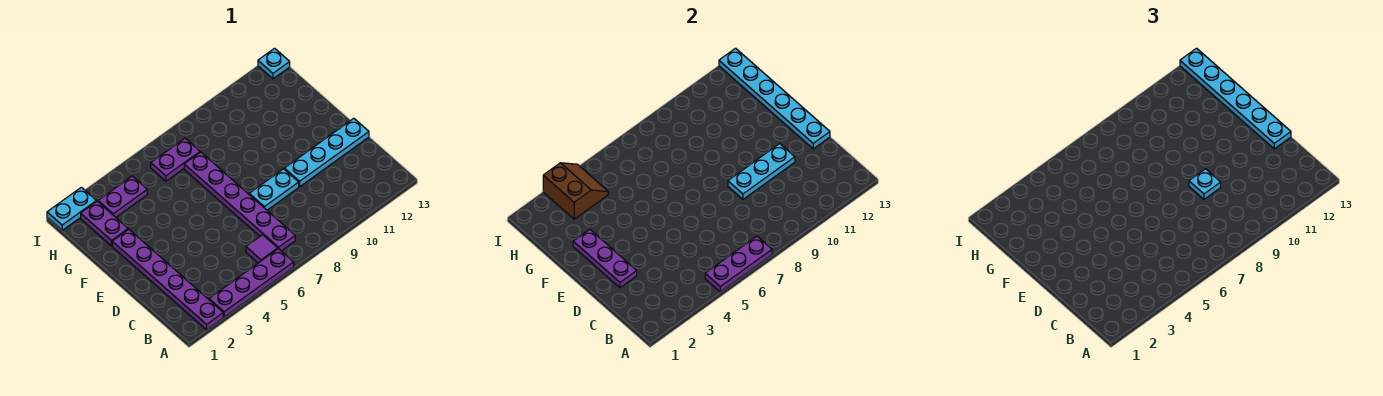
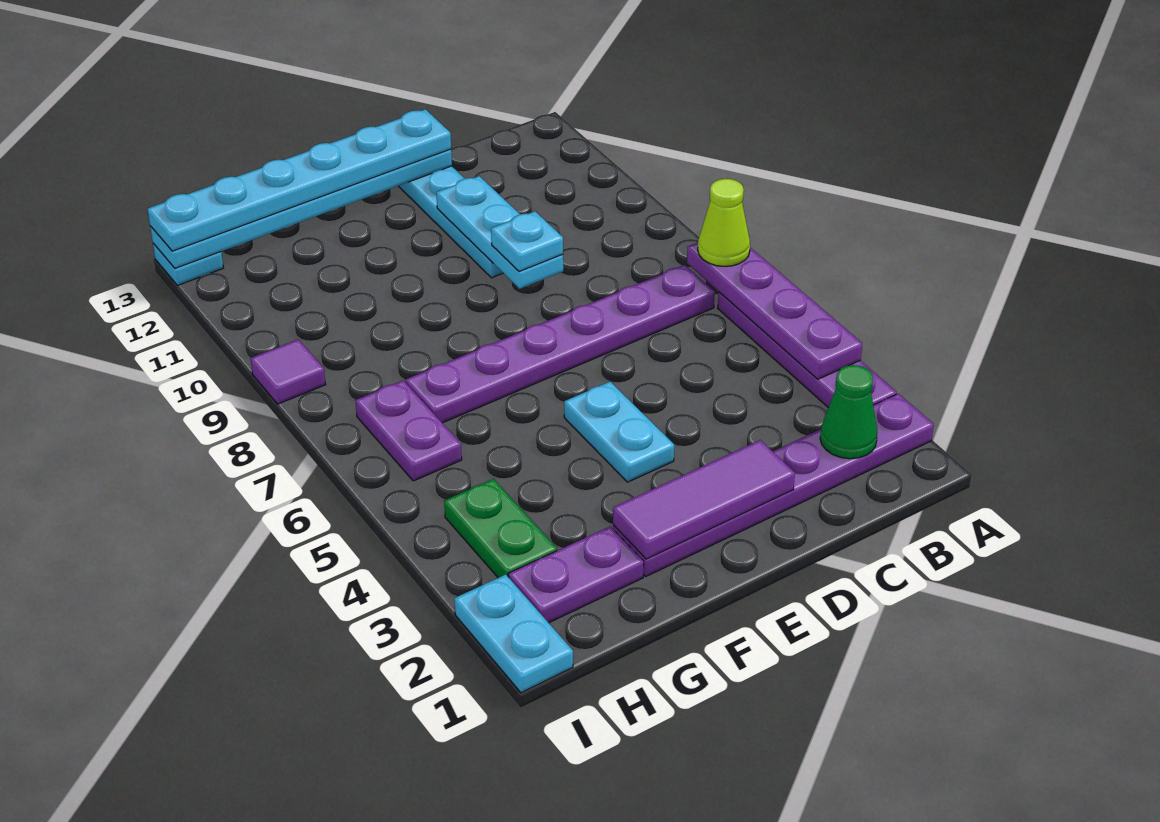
purple 1x3 plate [705,236,772,292] -> purple 1x4 plate [687,242,862,379]
none -> lime 1x1 cone [698,179,750,266]
none -> green 1x1 cone [820,365,878,459]
purple 1x1 tile [246,235,278,263] -> purple 1x1 tile moved to [251,339,326,404]
purple 1x3 plate [573,229,637,288] -> purple 1x3 tile [613,440,795,559]
cyan 1x2 plate [249,169,299,210] -> cyan 1x2 plate moved to [564,382,674,482]
purple 1x2 plate [98,176,147,217] -> green 1x2 plate [444,479,557,578]
brown 2x2 slope [543,163,608,219] -> none

